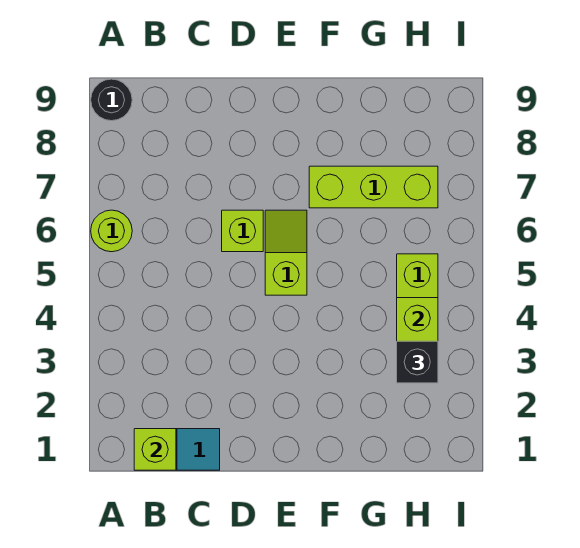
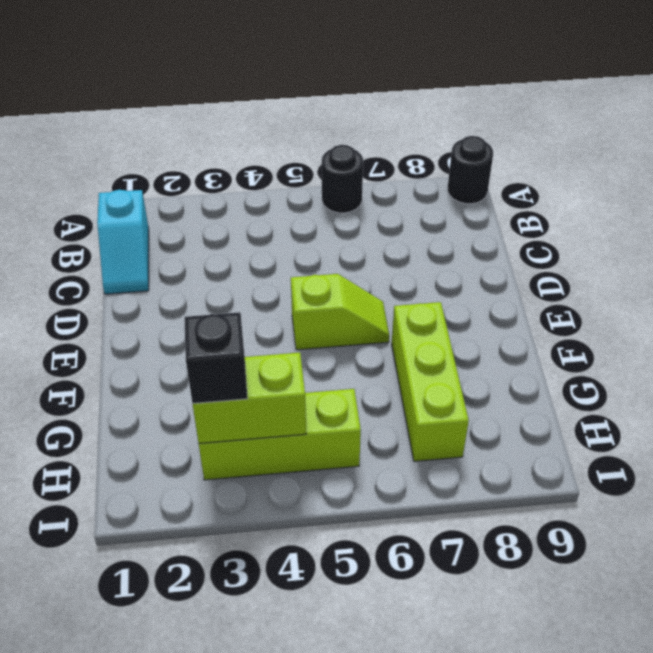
lime 1x1 round brick [91,210,132,252] -> black 1x1 round brick [322,145,363,213]
lime 1x1 brick [134,429,176,470] -> none
lime 1x1 brick [222,210,263,252] -> none

